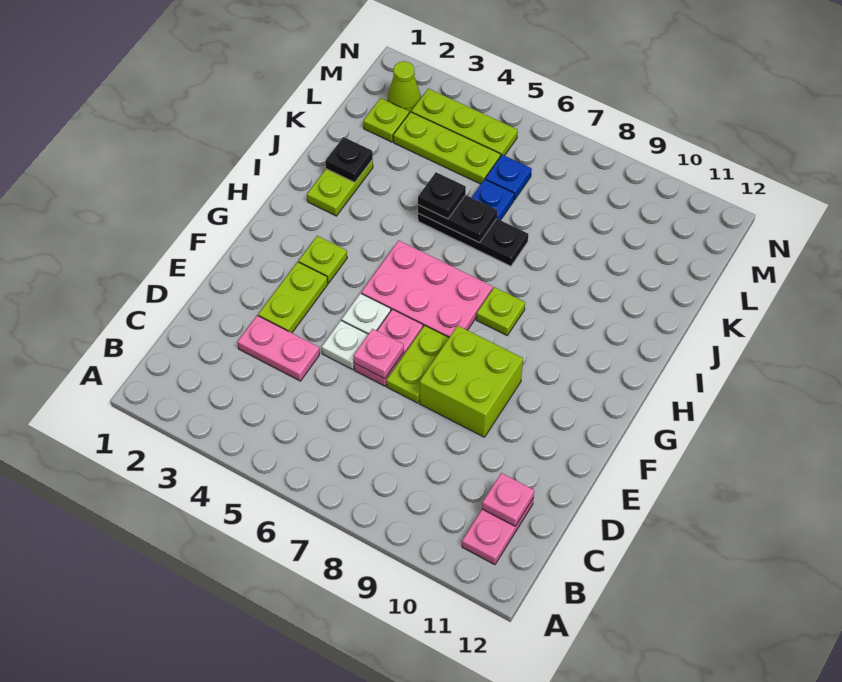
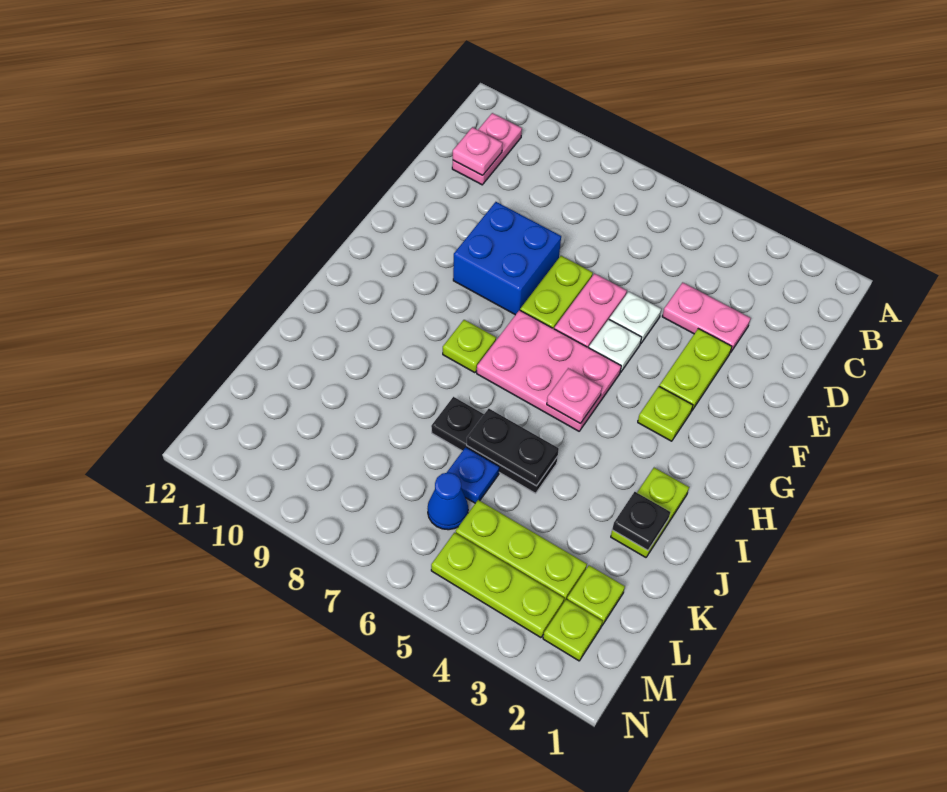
pink 1x1 plate [353,329,404,379] -> pink 1x1 plate moved to [547,368,602,424]
lime 2x2 brick [420,326,523,437] -> blue 2x2 brick [453,202,561,315]
black 1x1 plate [418,172,466,219] -> none
blue 1x1 plate [485,155,532,200] -> blue 1x1 cone [428,472,468,530]
lime 1x1 cone [388,61,421,113] -> lime 1x1 plate [543,599,602,661]

